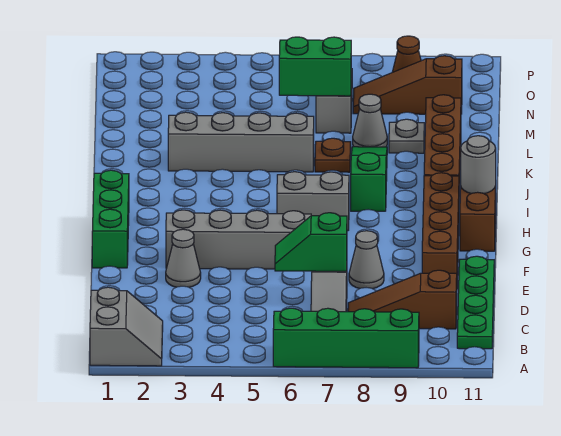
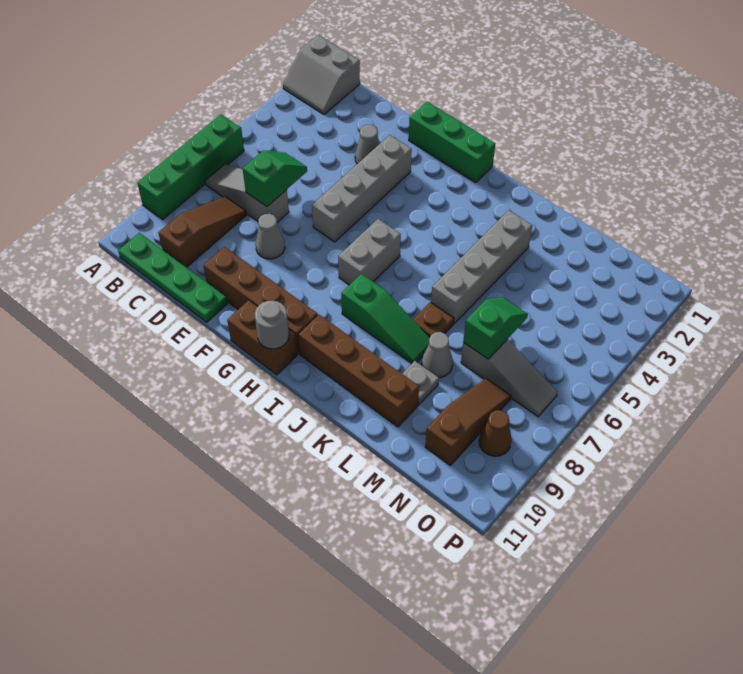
green 1x2 brick [279,37,351,96] -> green 1x2 slope [463,297,528,359]

